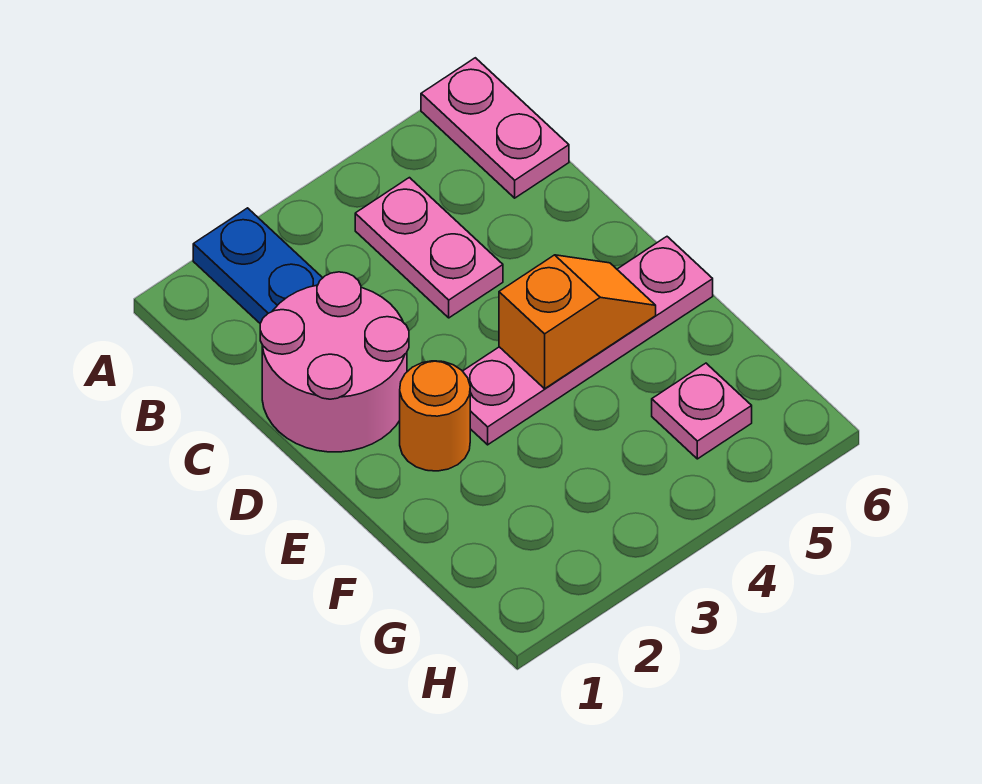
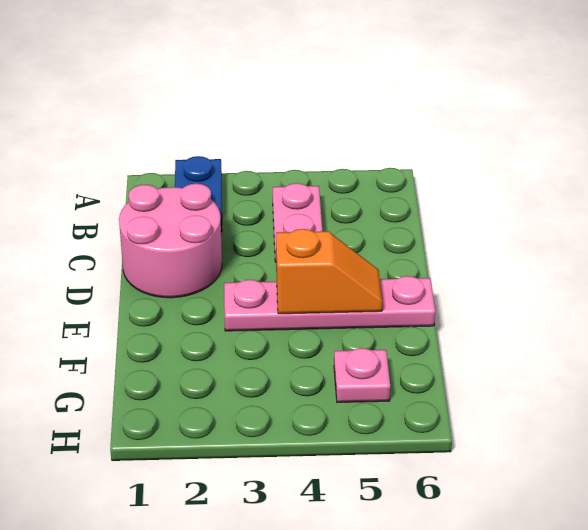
pink 1x2 plate [421,58,569,198] -> none
orange 1x1 round brick [400,361,470,471] -> none

